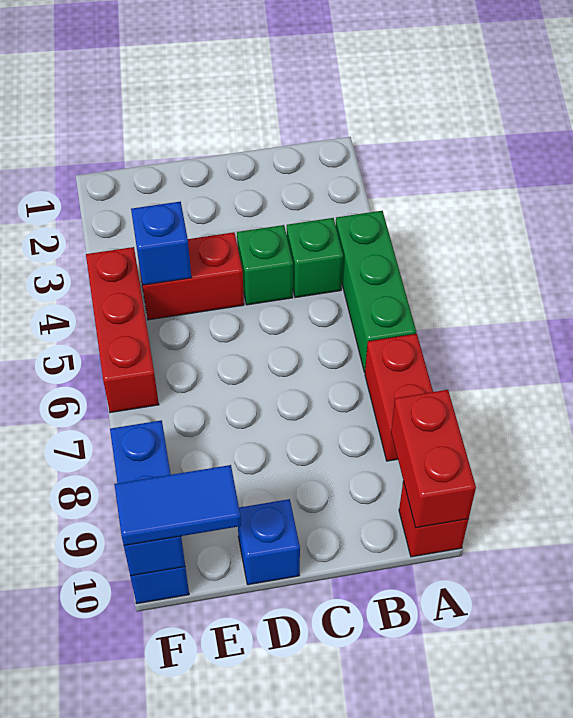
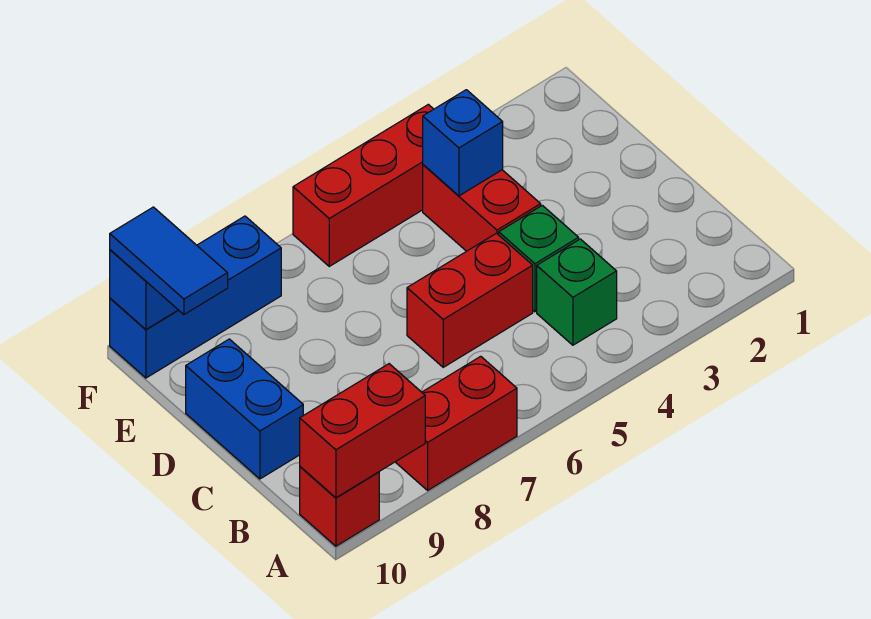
green 1x3 brick [336,211,416,372] -> none
none -> red 1x2 brick [407,233,533,367]
blue 1x1 brick [238,499,300,585] -> blue 1x2 brick [186,339,303,479]

